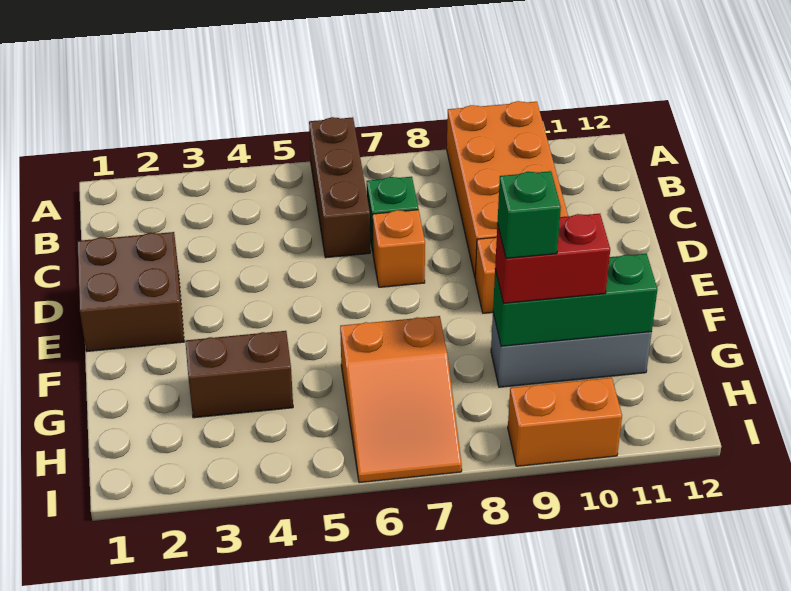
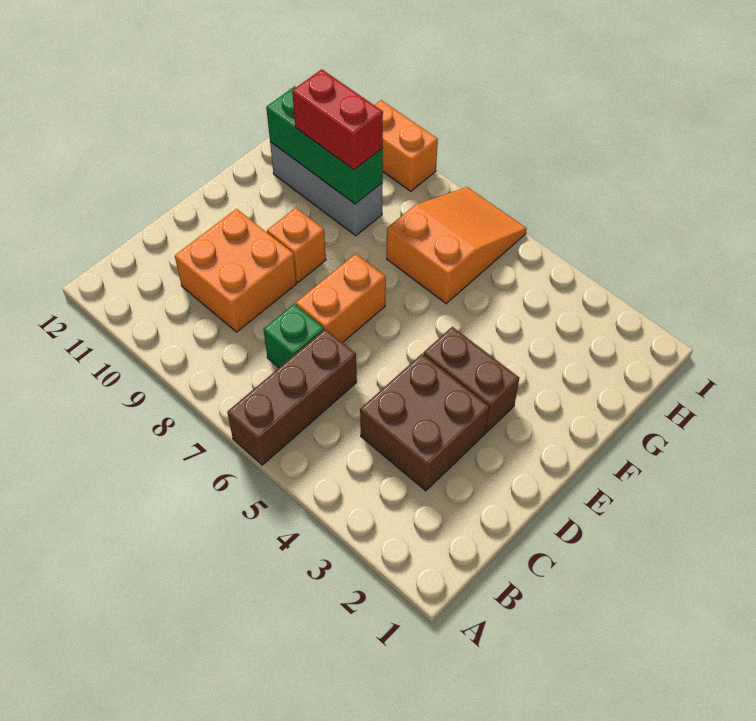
orange 2x4 brick [447,101,568,277] -> orange 2x2 brick [175,209,296,332]
brown 2x2 brick [77,232,184,351] -> brown 2x2 brick moved to [360,354,489,491]
orange 1x1 brick [373,210,425,287] -> orange 1x2 brick [296,254,386,343]
brown 1x2 brick [185,331,293,418] -> brown 1x2 brick moved to [423,327,519,432]
green 1x1 brick [497,171,561,258] -> none

